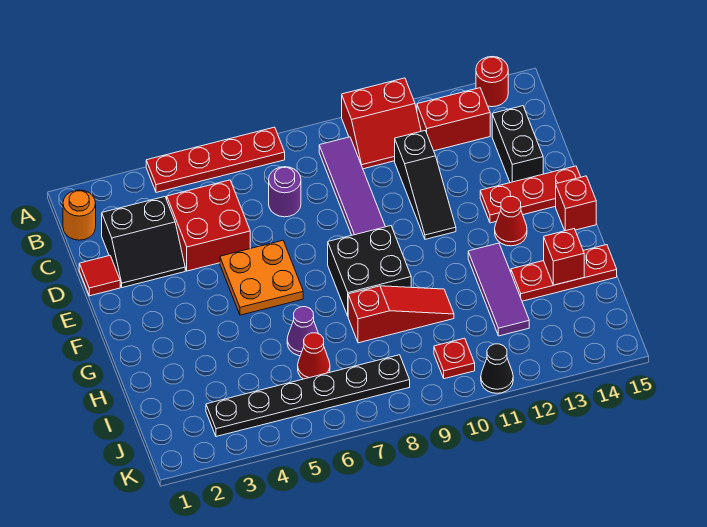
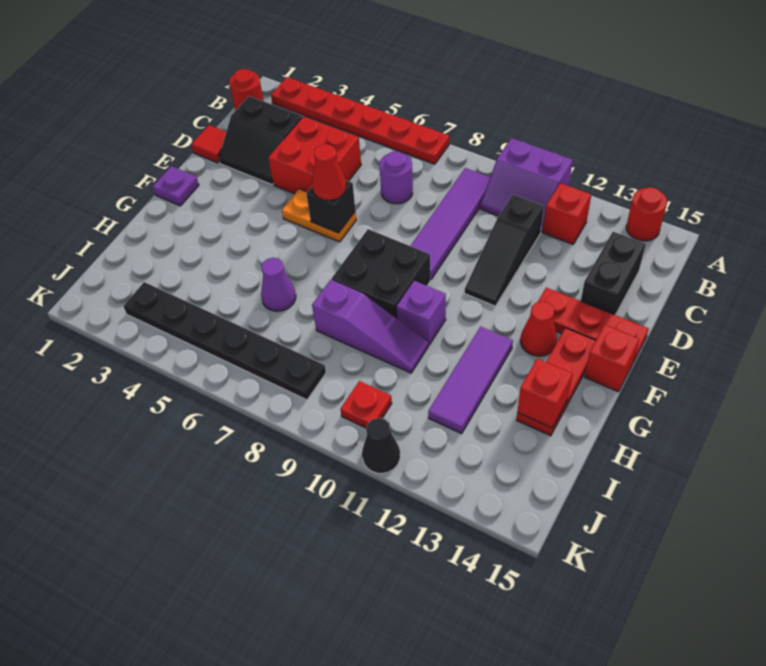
red 1x4 plate [146,127,285,193] -> red 1x6 plate [271,77,449,164]
red 2x2 slope [342,78,421,169] -> purple 2x2 slope [480,138,573,232]
orange 1x1 round brick [63,190,96,240] -> red 1x1 round brick [229,69,263,111]
red 1x2 brick [417,88,490,151] -> red 1x1 brick [543,183,591,244]
orange 2x2 plate [220,240,303,315] -> orange 1x2 plate [282,189,356,242]
none -> black 1x1 brick [306,180,355,233]
none -> purple 1x1 plate [153,166,199,206]
none -> purple 1x1 brick [397,281,446,345]
red 1x3 slope [348,286,454,343] -> purple 1x3 slope [312,280,428,373]
red 1x3 plate [511,245,617,301] -> red 1x3 plate turned to [517,328,596,436]
red 1x1 cone [298,333,330,379] -> red 1x1 cone moved to [312,144,346,200]

